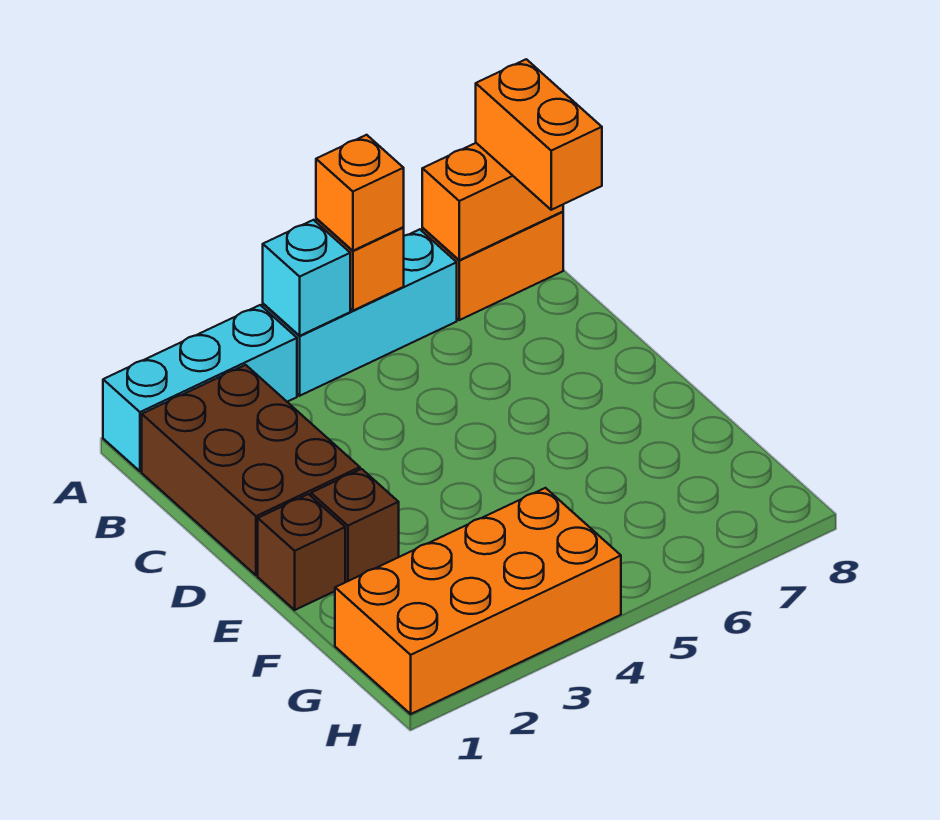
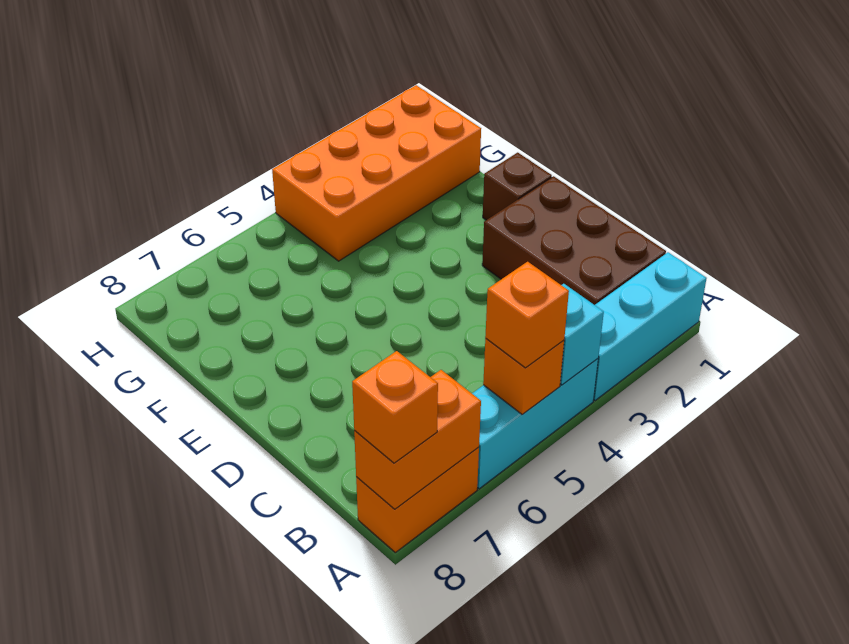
orange 1x2 brick [476,59,602,210] -> orange 1x1 brick [352,351,438,463]
brown 1x1 brick [311,469,399,582] -> none

